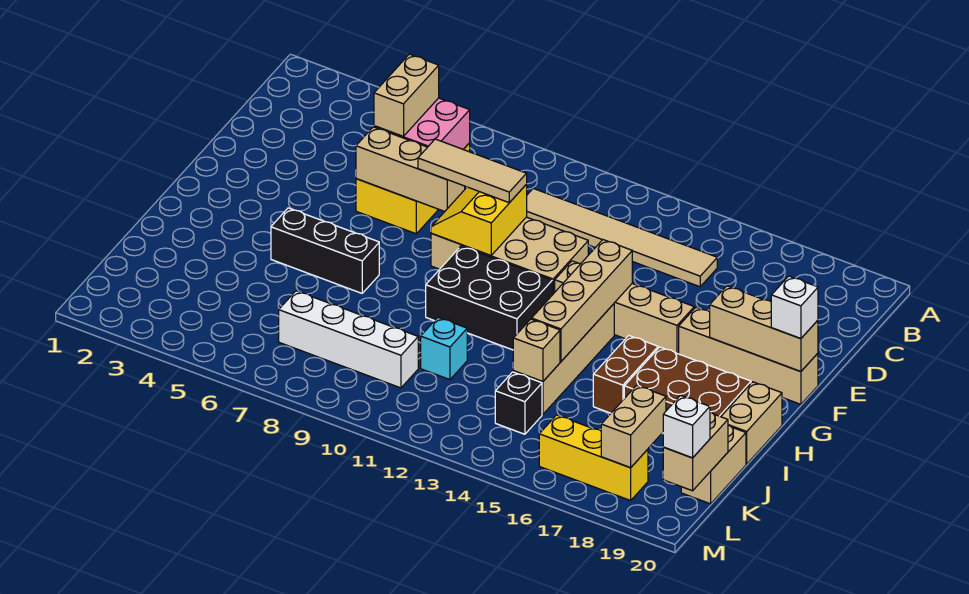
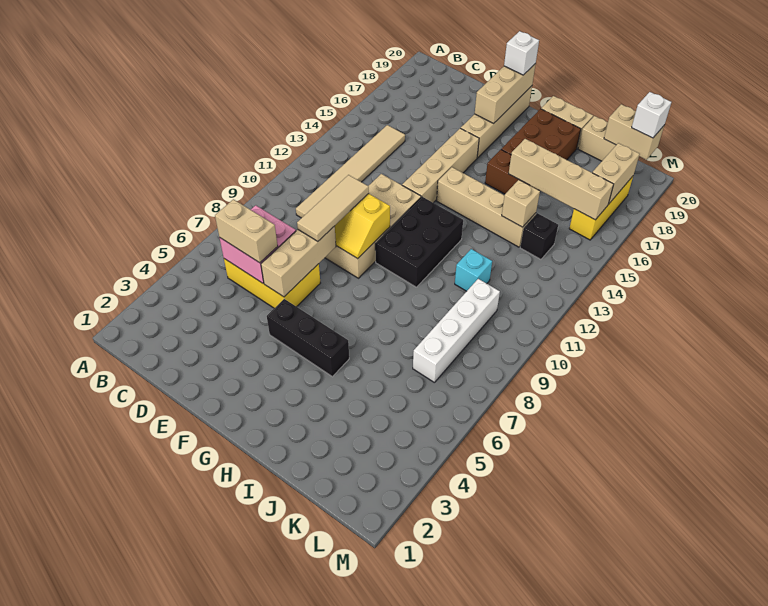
tan 1x4 brick [532,240,632,362] -> tan 1x4 brick moved to [509,139,614,220]
black 1x3 brick [271,208,379,293] -> black 1x3 brick turned to [267,299,349,377]
tan 1x2 brick [601,385,666,468] -> tan 1x2 brick turned to [592,143,640,204]

